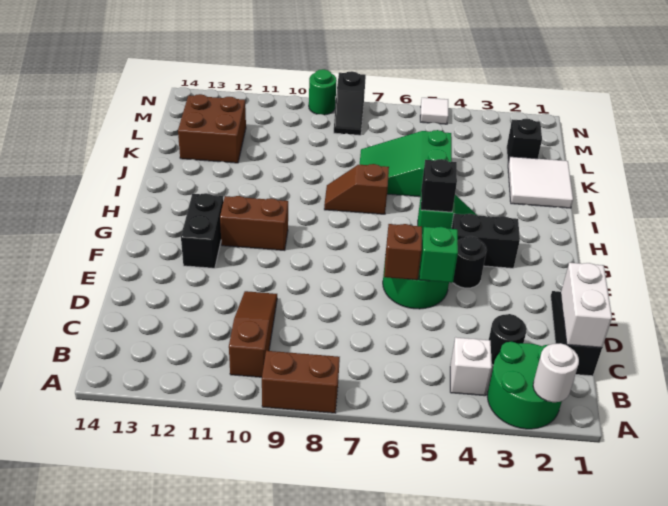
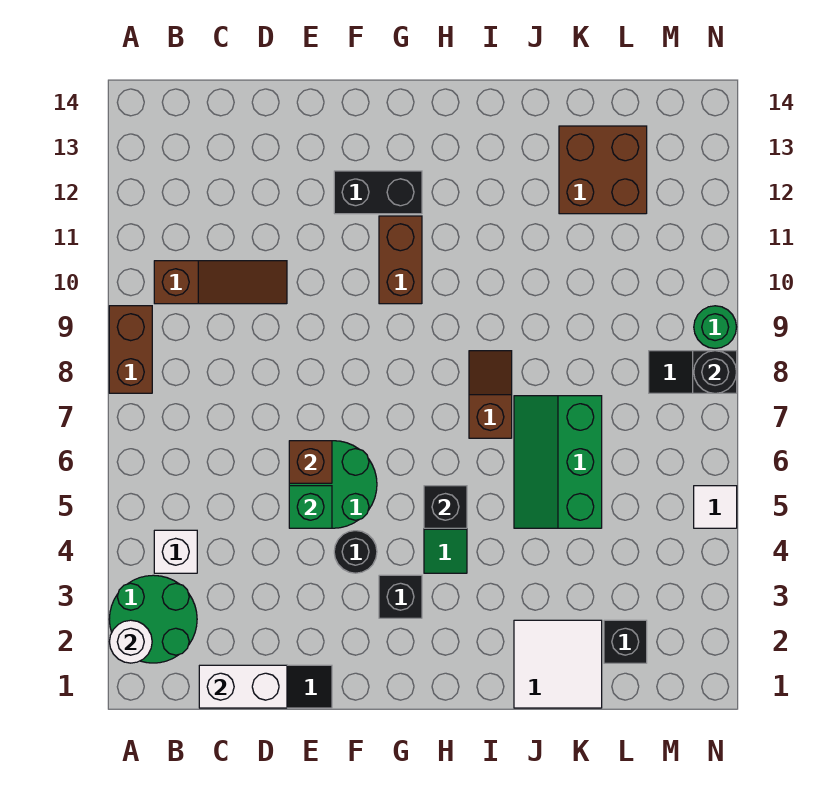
black 1x1 round brick [489,314,527,365] -> black 1x1 round brick moved to [694,351,737,393]
black 1x2 brick [452,214,520,268] -> black 1x1 brick [379,575,422,618]
green 2x3 slope [360,130,452,197] -> green 2x3 slope turned to [514,396,602,528]

